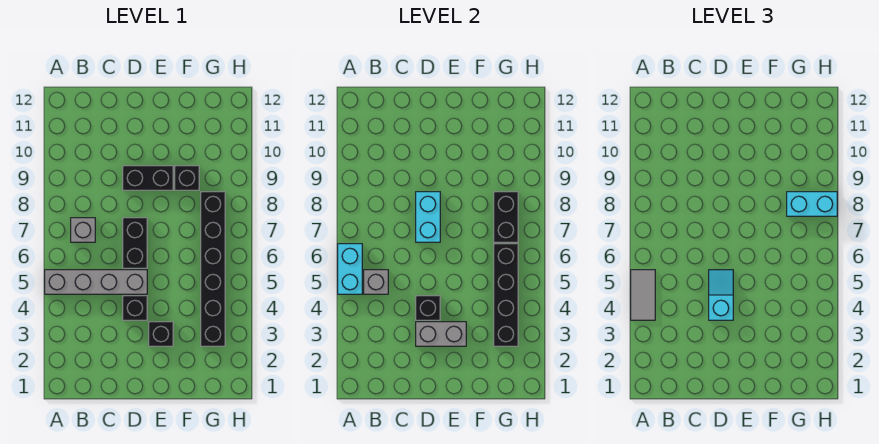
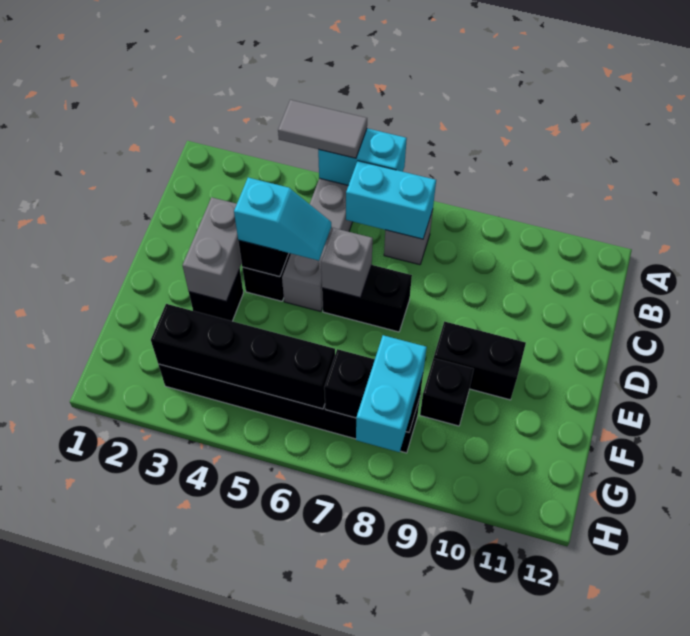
grey 1x1 brick [364,270,388,294] -> grey 1x1 brick moved to [321,228,373,297]
cyan 1x2 brick [416,192,440,242] -> cyan 1x2 brick moved to [346,161,436,239]
black 1x2 brick [123,166,173,190] -> black 1x2 brick turned to [434,321,526,400]

